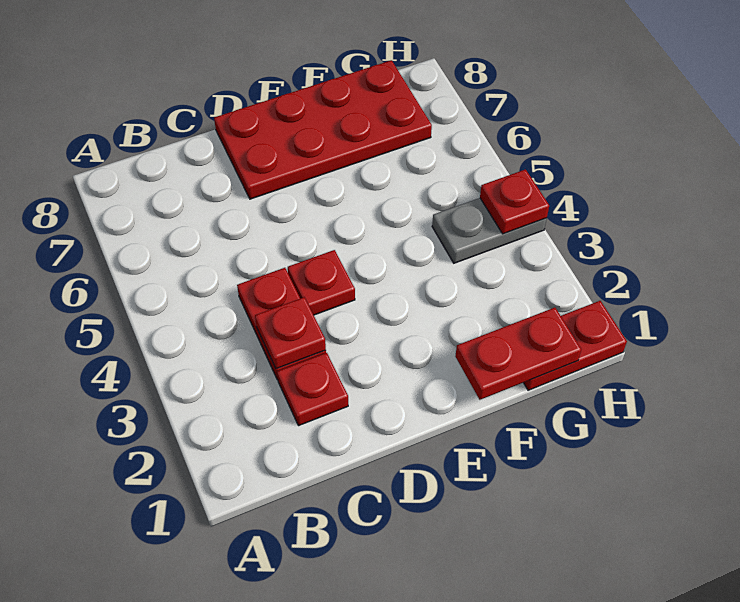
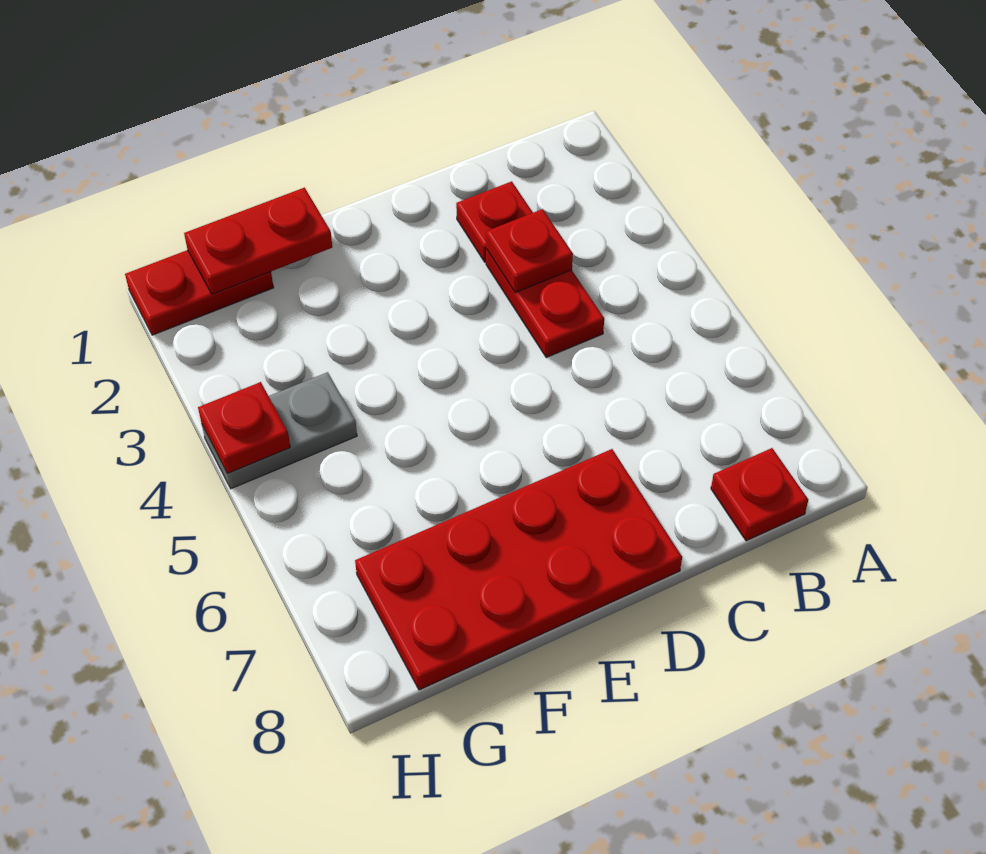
red 1x1 plate [288,250,355,315] -> red 1x1 plate moved to [711,448,808,541]

